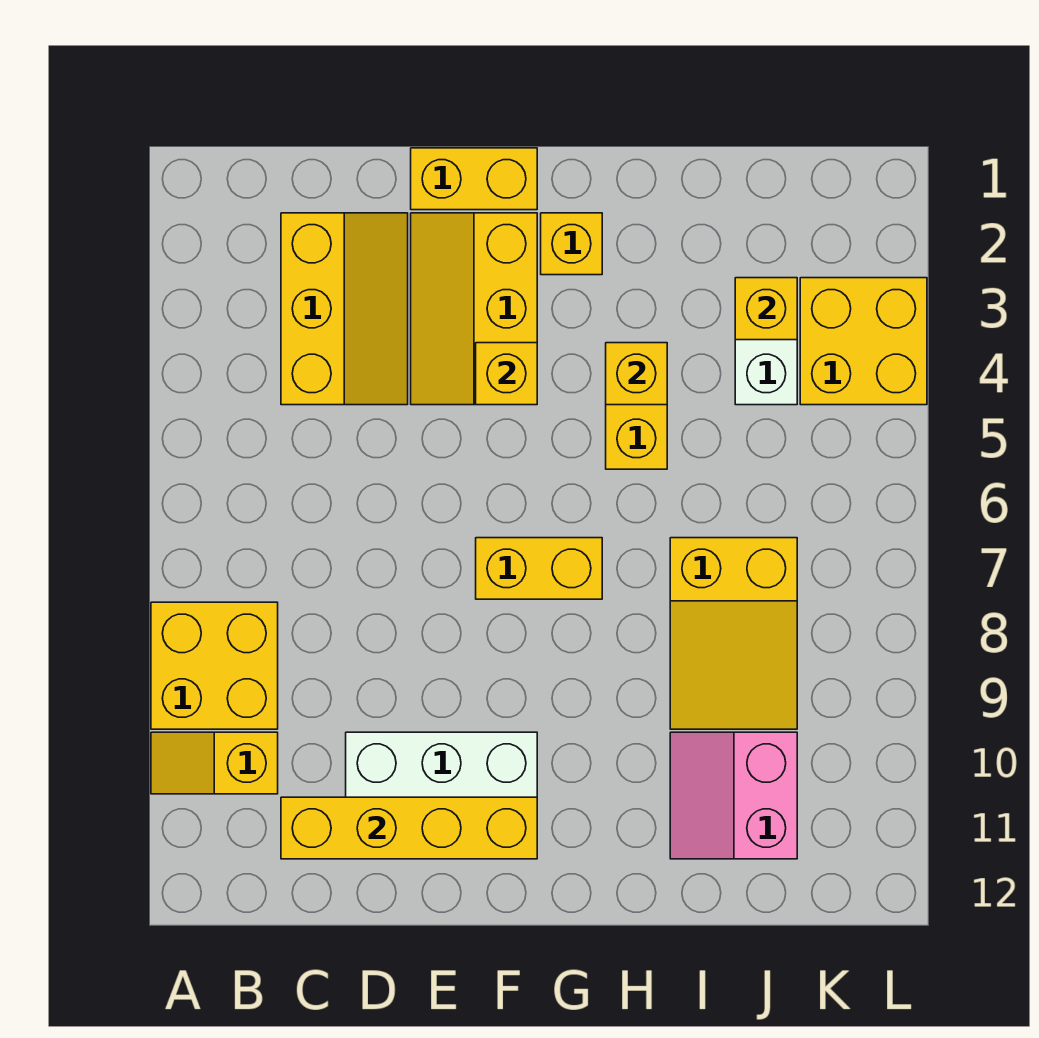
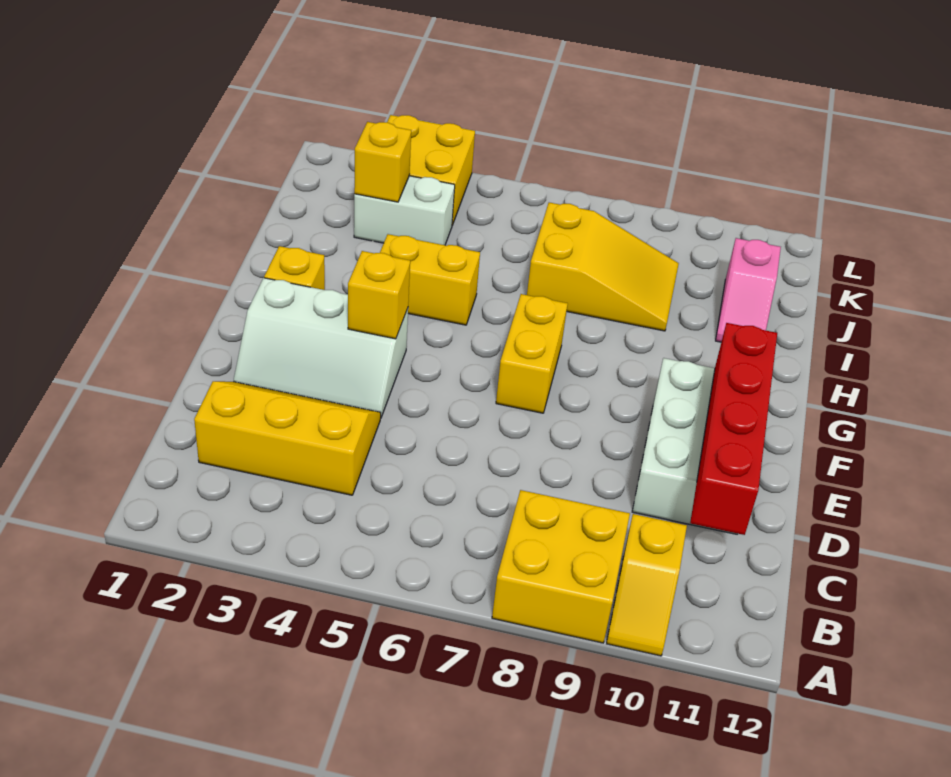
yellow 1x4 brick [281,797,537,859] -> red 1x4 brick [690,323,777,535]
yellow 1x2 brick [411,148,537,210] -> none
yellow 2x3 slope [411,213,537,405] -> white 2x3 slope [234,278,408,418]
yellow 1x1 brick [606,343,667,405] -> none
pink 2x2 slope [670,732,797,859] -> pink 1x2 slope [716,238,781,342]

